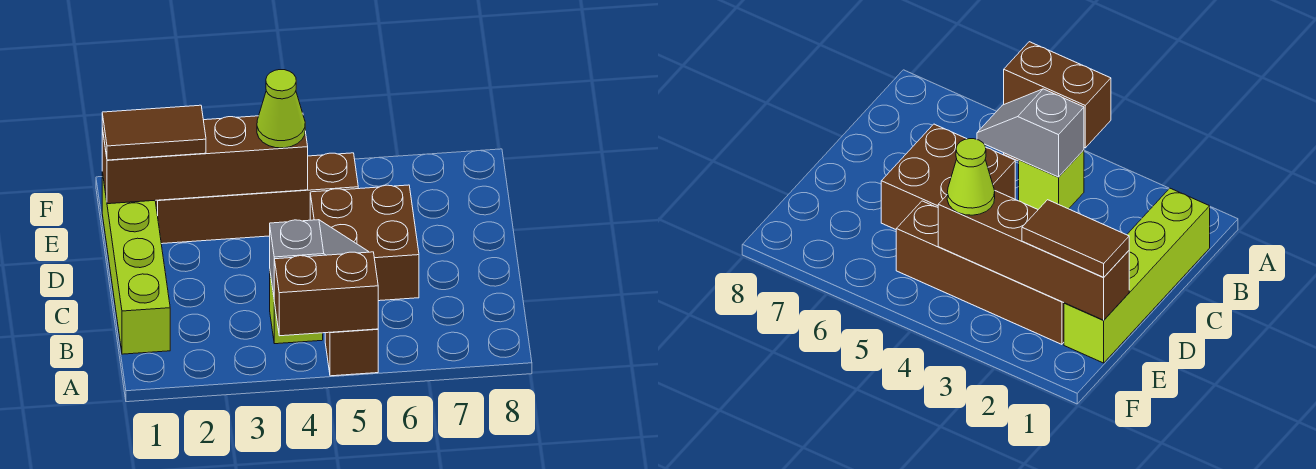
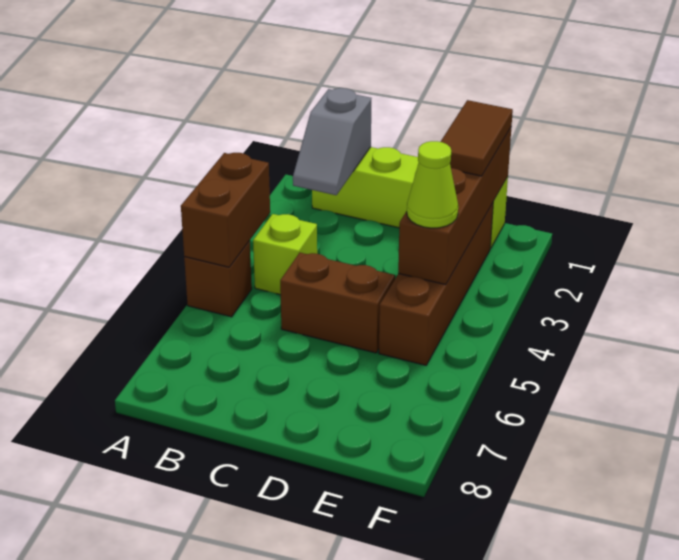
grey 1x2 slope [270,220,368,295] -> grey 1x2 slope moved to [293,88,371,195]
brown 2x2 brick [310,185,419,301] -> brown 1x2 brick [280,253,395,353]

